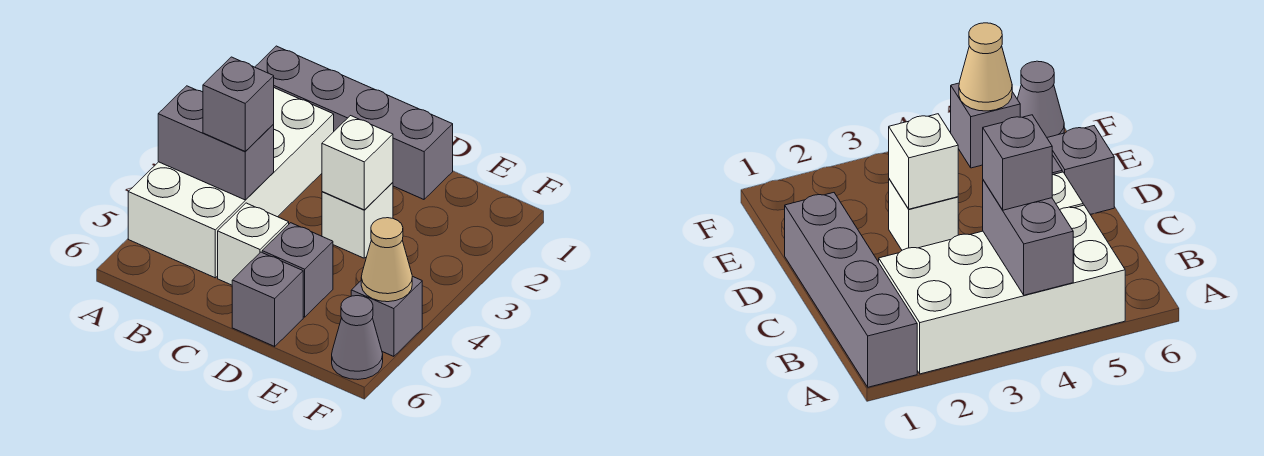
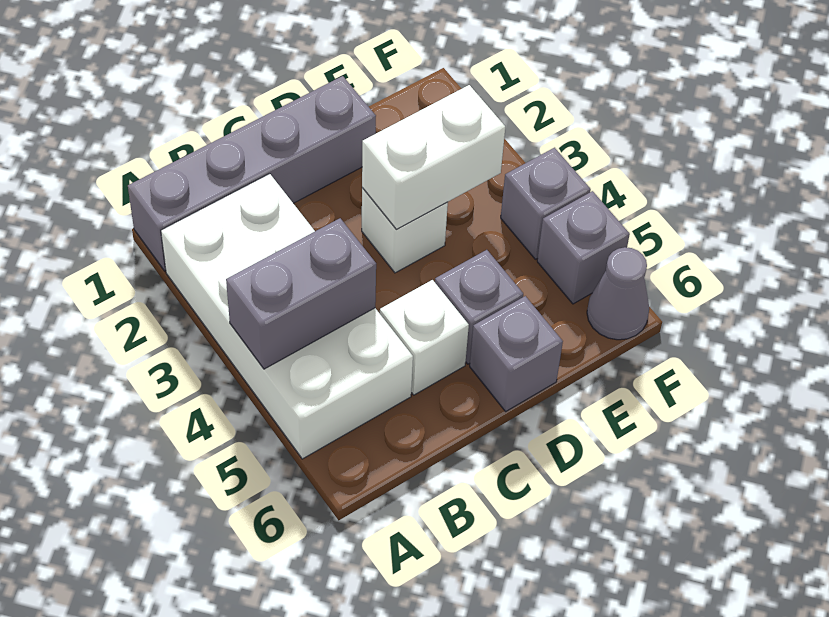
grey 1x1 brick [203,57,274,151] -> grey 1x1 brick moved to [501,148,591,259]
white 1x1 brick [322,116,393,210] -> white 1x2 brick [362,85,505,229]
tan 1x1 cone [361,218,412,302] -> none

